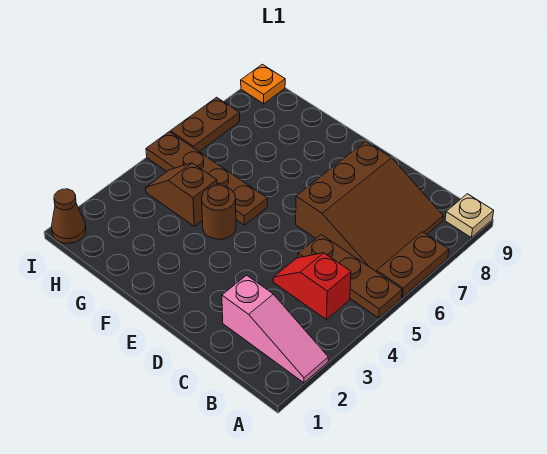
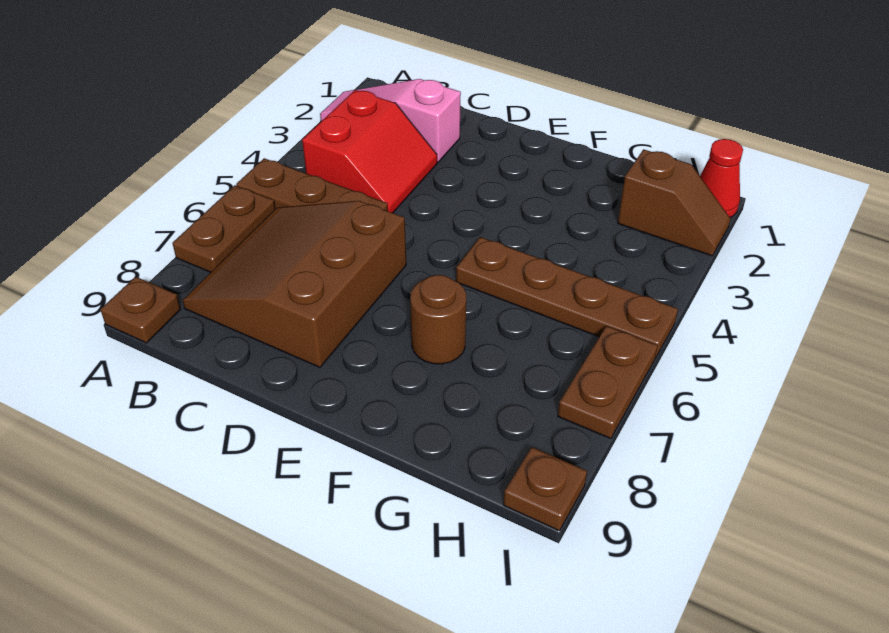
tan 1x1 plate [445,194,494,238] -> brown 1x1 plate [100,277,181,343]
red 1x2 slope [273,253,351,319] -> red 2x2 slope [302,90,437,213]
brown 1x1 round brick [202,185,236,239] -> brown 1x1 round brick moved to [410,275,466,364]
brown 1x2 slope [146,163,217,226] -> brown 1x2 slope moved to [618,149,730,256]
brown 1x1 cone [52,189,86,243] -> red 1x1 cone [700,139,743,217]
orange 1x1 plate [241,64,285,104] -> brown 1x1 plate [503,447,587,531]

